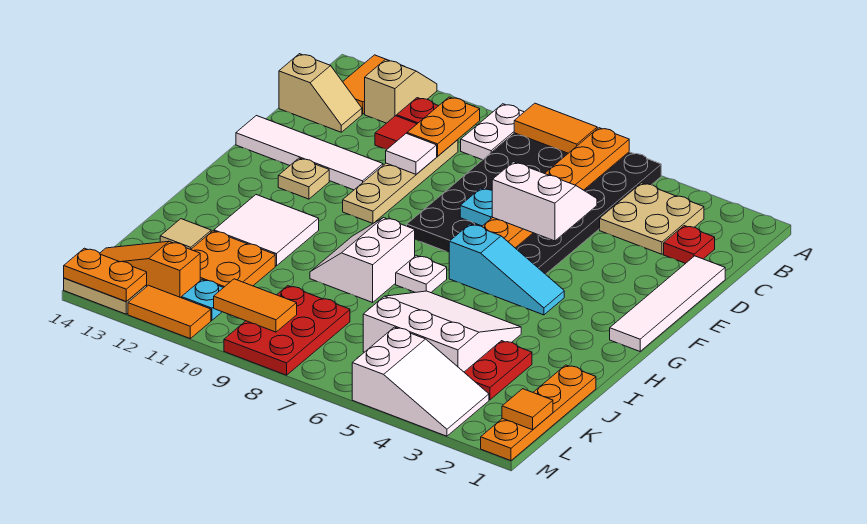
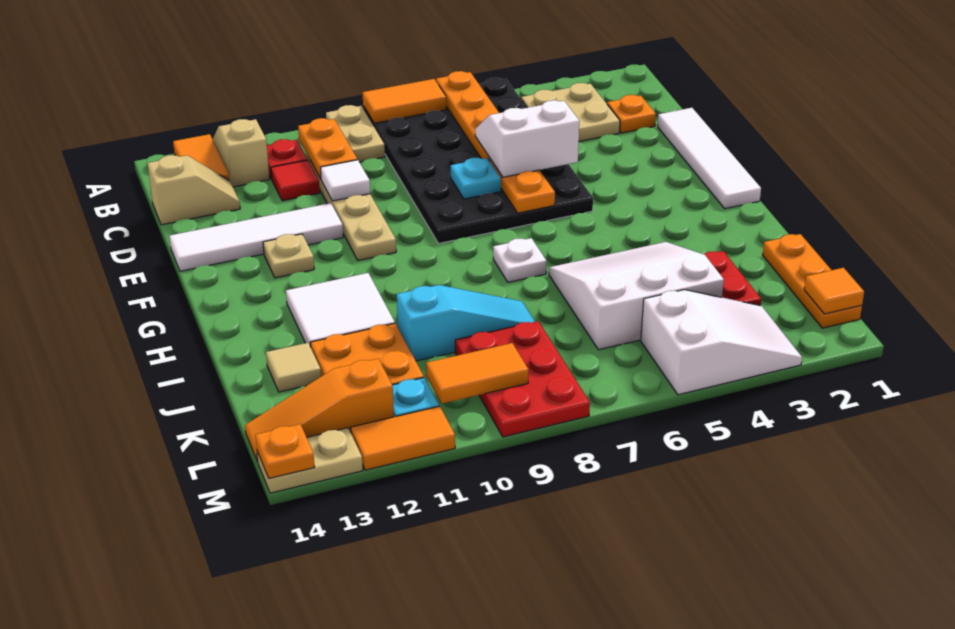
white 1x2 plate [461,104,524,160] -> tan 1x2 plate [326,105,385,162]
red 1x1 plate [664,226,715,263] -> orange 1x1 plate [607,95,656,133]
cyan 1x3 slope [449,224,564,315] -> cyan 1x3 slope moved to [397,285,535,361]
white 2x2 slope [310,218,415,302] -> none
orange 1x4 plate [481,365,596,461] -> orange 1x3 plate [763,234,862,328]
orange 1x2 plate [64,248,147,302] -> orange 1x1 plate [255,424,314,478]

